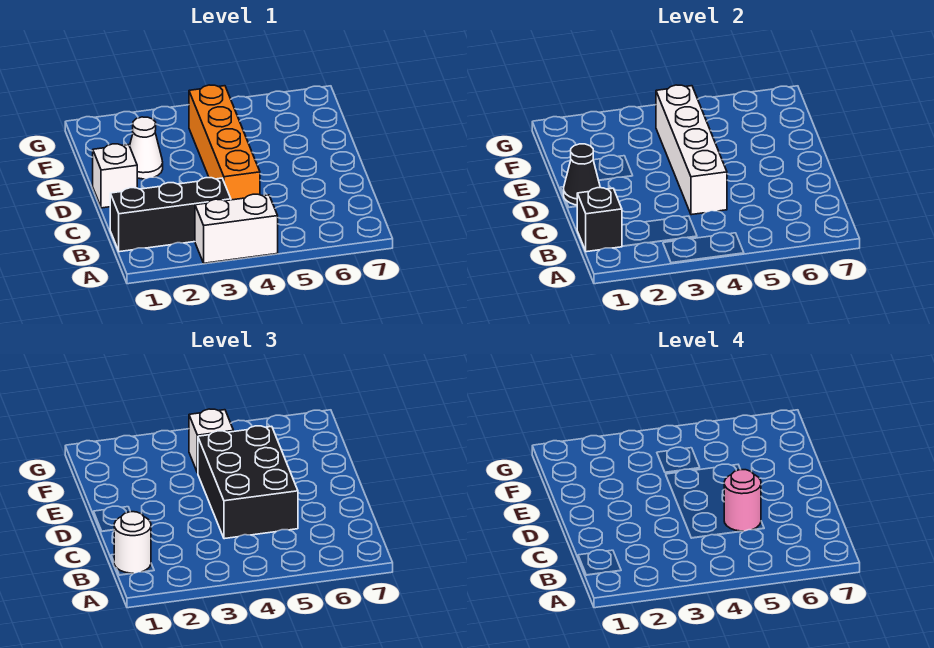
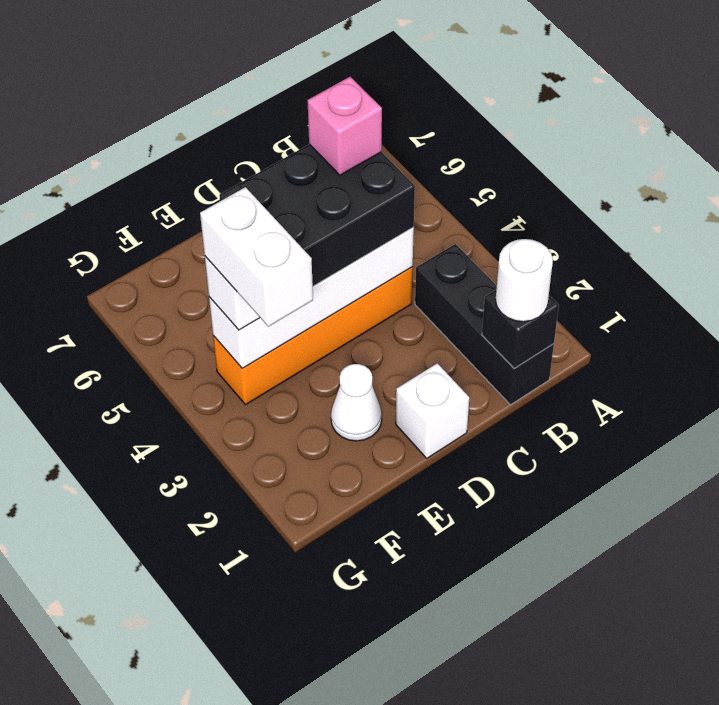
white 1x2 brick [195,194,278,263] -> white 1x2 brick moved to [200,187,313,327]
pink 1x1 round brick [724,470,761,531] -> pink 1x1 brick [307,77,382,175]
black 1x1 cone [563,144,600,205] -> none

